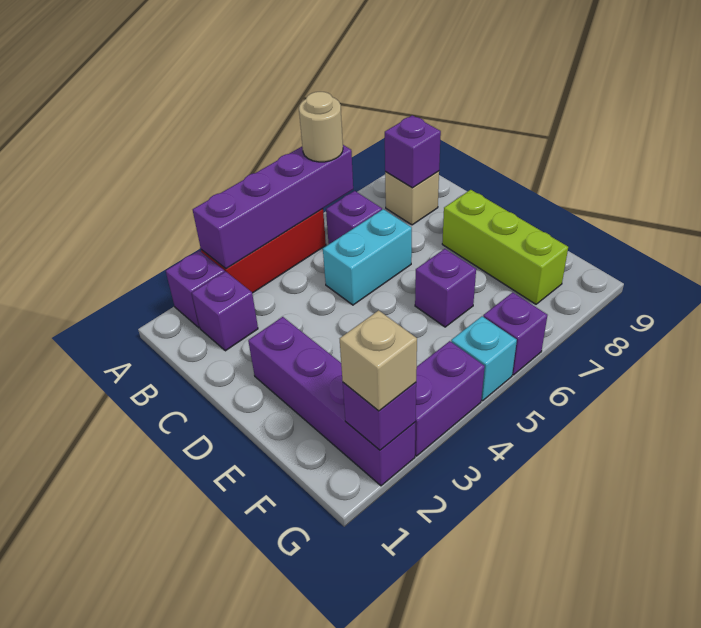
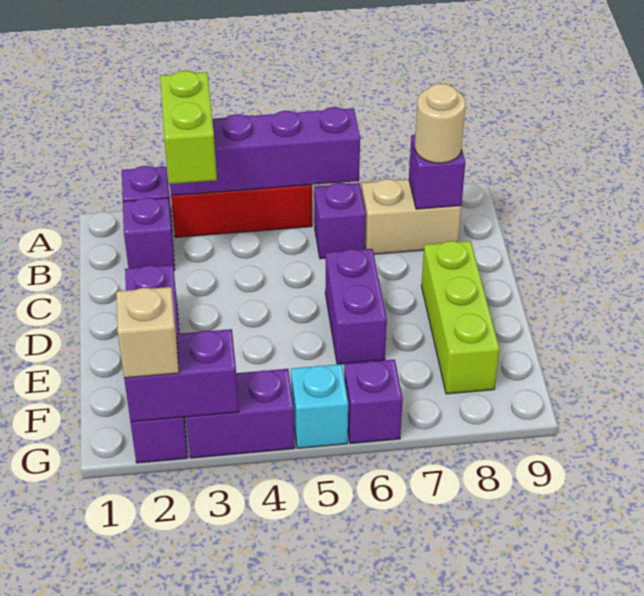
none -> lime 1x2 brick [160,71,217,184]
tan 1x1 round brick [299,92,343,162] -> tan 1x1 round brick moved to [415,84,465,163]
tan 1x1 brick [385,171,439,225] -> tan 1x2 brick [361,179,461,254]
cyan 1x2 brick [323,209,412,305] -> none
purple 1x1 brick [415,249,476,327] -> purple 1x2 brick [325,249,387,364]
purple 1x1 brick [343,382,416,450] -> purple 1x2 brick [124,329,239,422]

